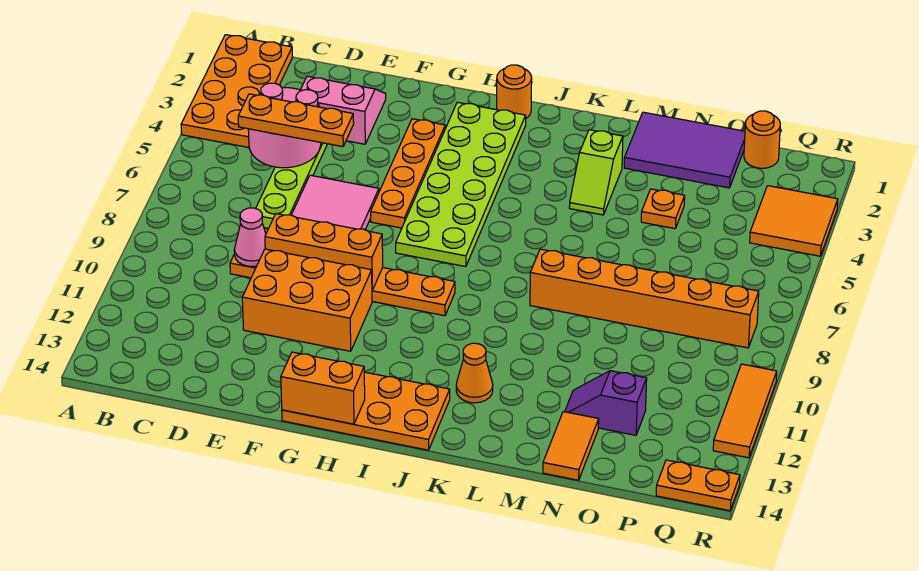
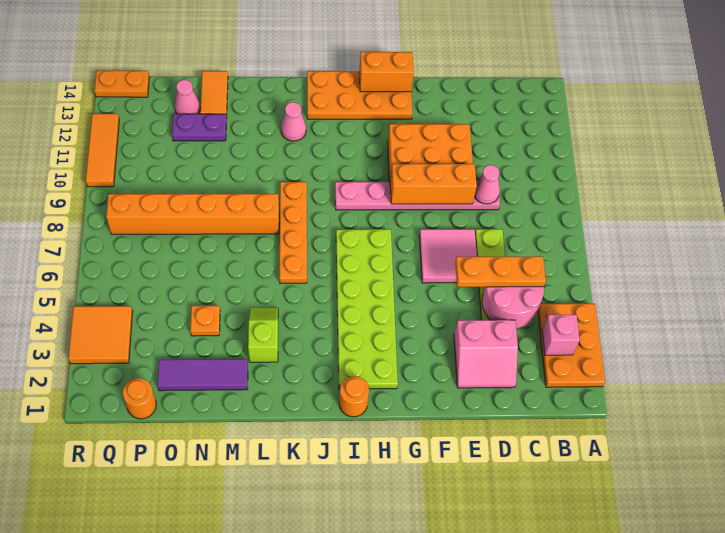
orange 2x4 plate [181,35,293,147] -> orange 2x3 plate [538,304,605,387]
none -> pink 1x1 brick [542,315,580,355]
orange 1x6 plate [230,254,455,316] -> pink 1x6 plate [335,182,500,210]
orange 1x4 plate [371,119,445,228] -> orange 1x4 plate moved to [280,182,307,283]
orange 1x1 cone [456,343,493,403] -> pink 1x1 cone [281,102,306,141]
purple 2x3 tile [624,112,745,188] -> purple 1x3 tile [157,359,248,391]
purple 1x2 slope [565,371,647,435] -> purple 1x2 plate [172,114,226,141]
none -> pink 1x1 cone [175,80,200,114]

